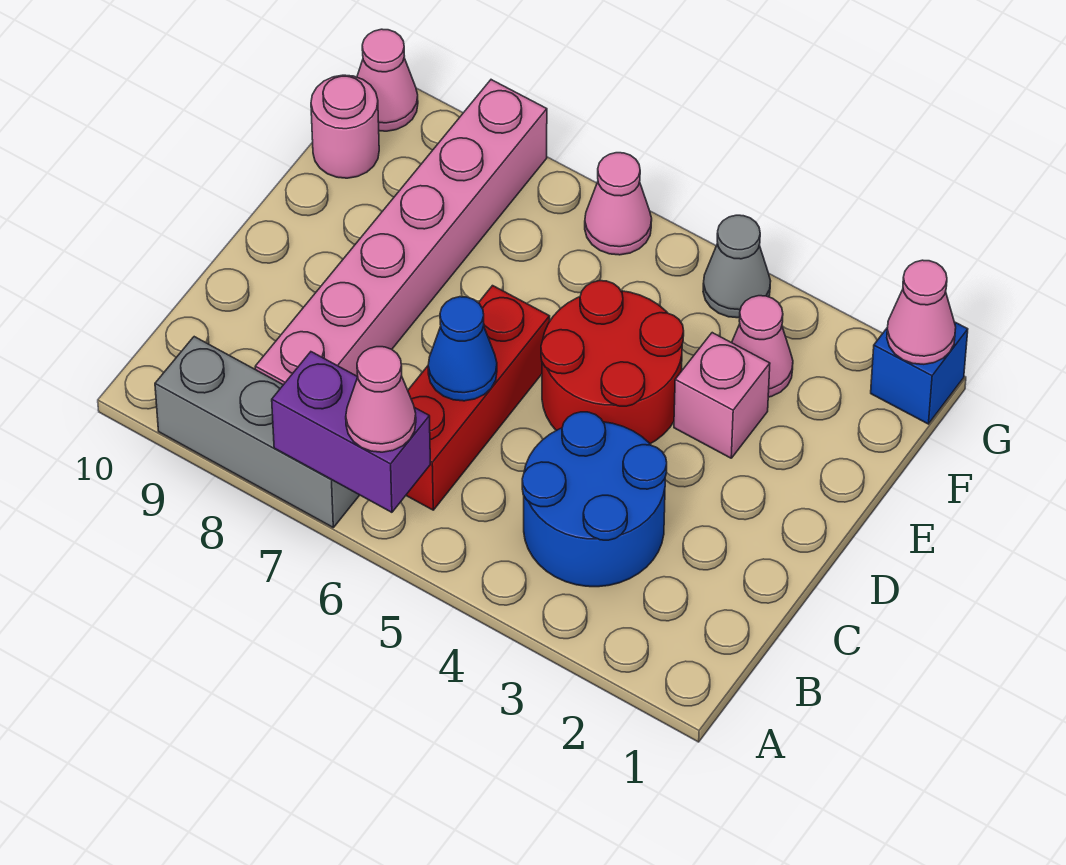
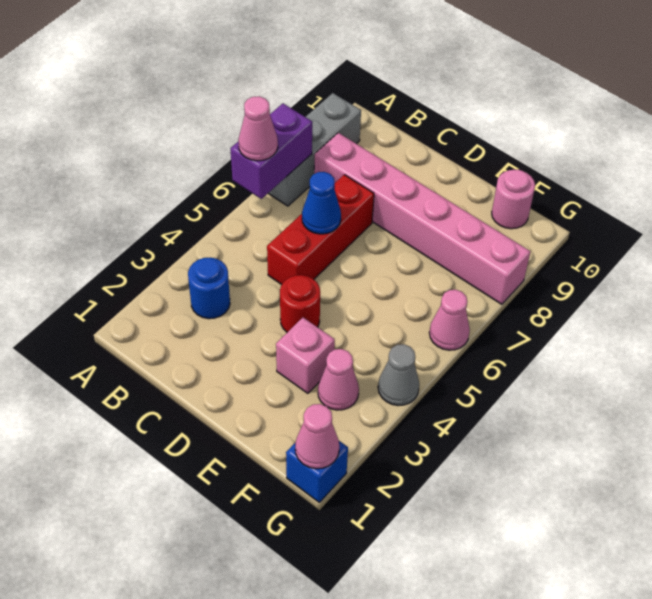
blue 2x2 round brick [522,412,667,587] -> blue 1x1 round brick [188,258,230,319]
red 1x3 brick [406,286,550,510] -> red 1x3 brick turned to [267,175,374,285]
red 2x2 round brick [541,281,684,444] -> red 1x1 round brick [280,275,320,332]
pink 1x1 cone [357,29,418,131] -> none

